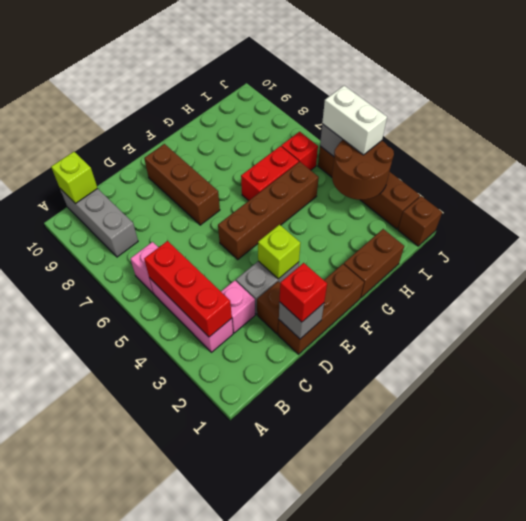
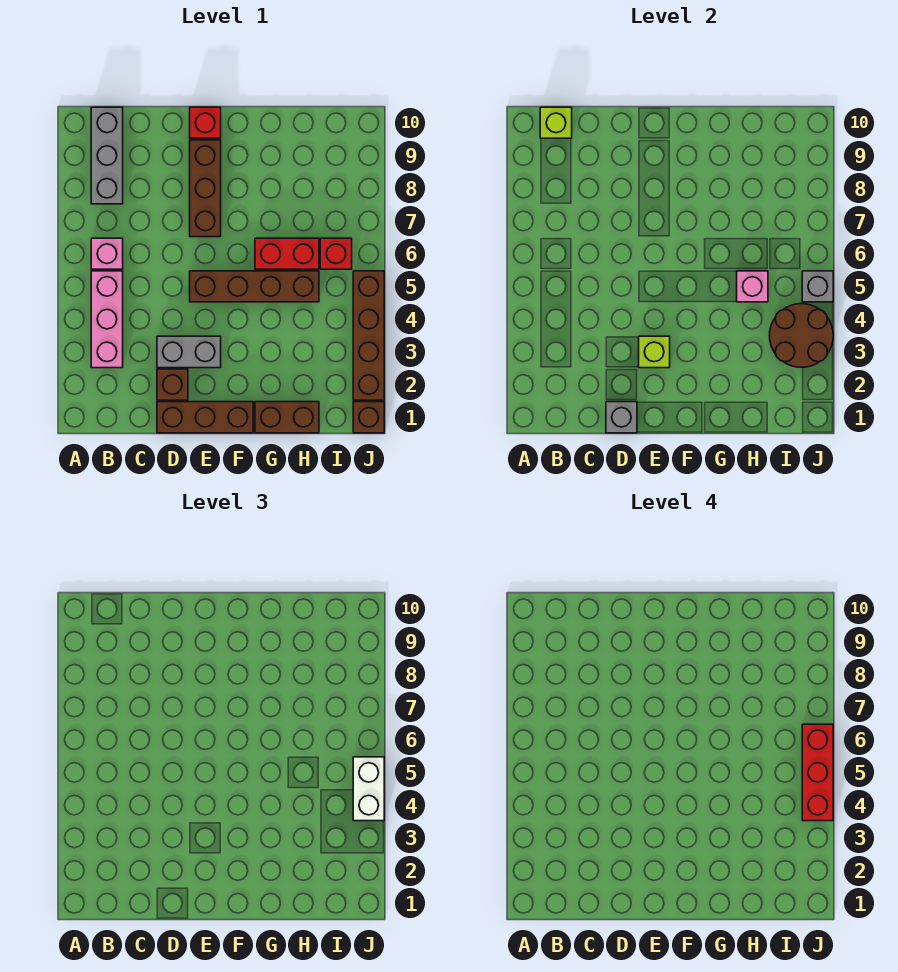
red 1x3 brick [144,241,232,337] -> red 1x3 brick moved to [802,724,833,821]
pink 1x1 brick [221,280,255,333] -> pink 1x1 brick moved to [737,271,768,302]
red 1x1 brick [280,263,327,322] -> red 1x1 brick moved to [190,107,221,138]

